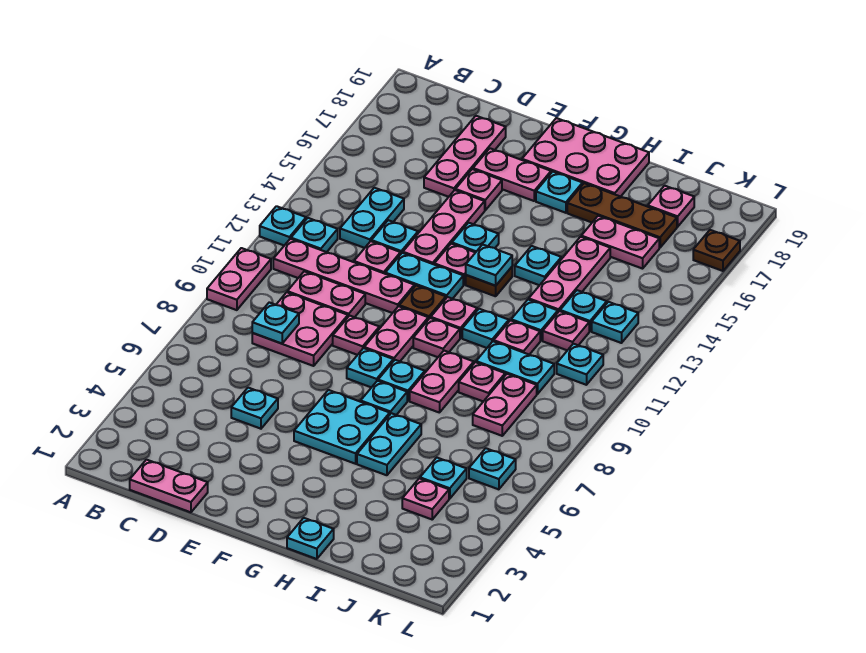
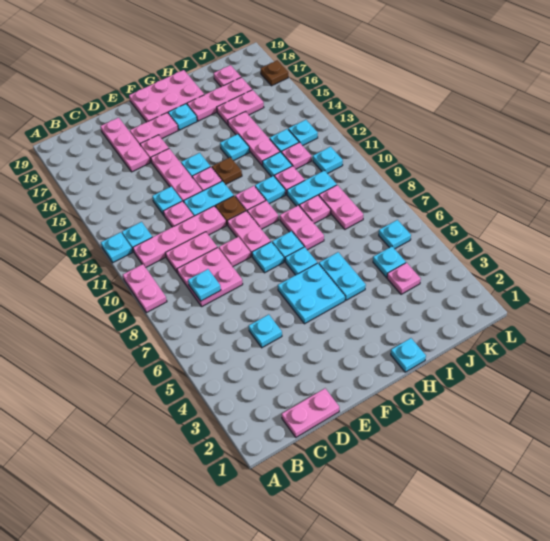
cyan 1x2 plate [340,188,404,248] -> none
cyan 1x1 plate [466,244,512,286] -> none
brown 1x3 plate [567,183,677,248] -> pink 1x3 plate [187,77,252,121]

